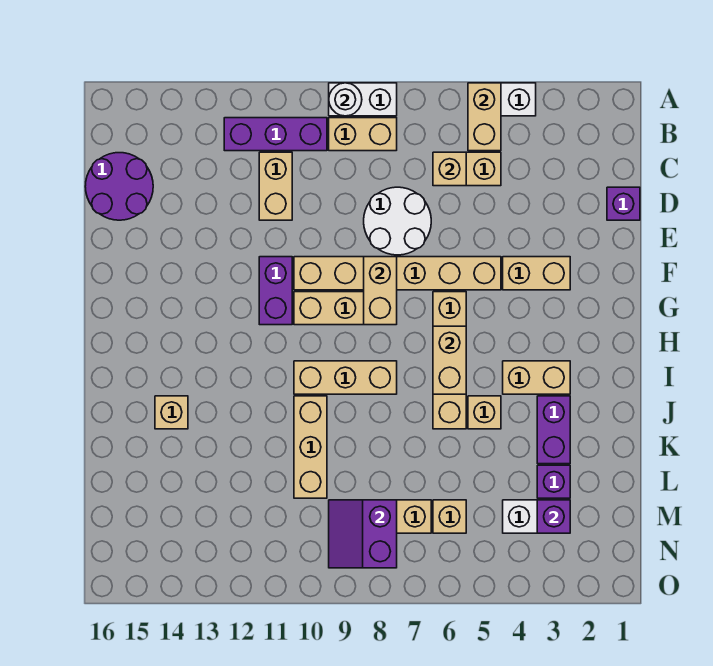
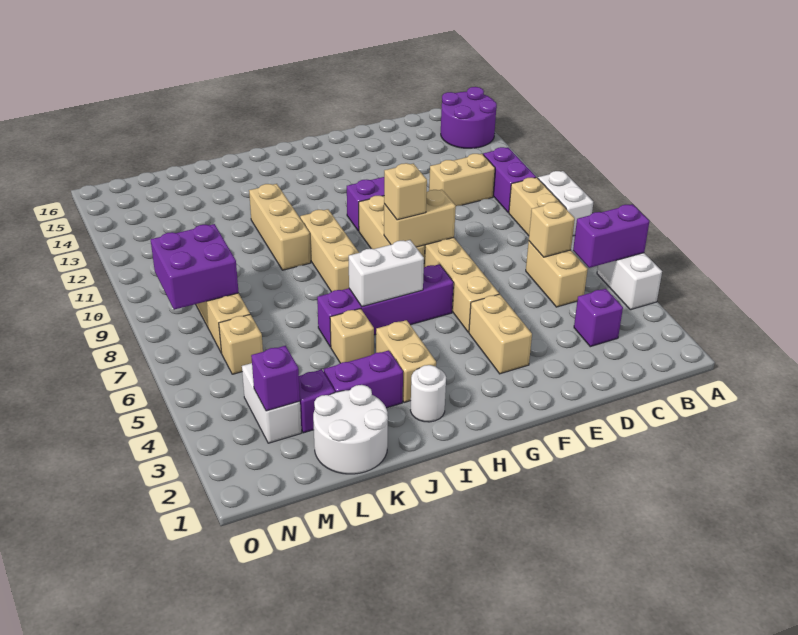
tan 1x2 brick [468,83,501,151] -> purple 1x2 brick [573,204,649,268]
white 1x1 round brick [329,83,362,116] -> white 1x1 round brick moved to [410,365,446,422]
purple 1x3 brick [224,118,327,151] -> purple 1x2 brick [483,147,536,213]
purple 2x2 round brick [85,153,153,220] -> purple 2x2 round brick moved to [441,87,497,148]
purple 1x1 brick [607,187,640,220] -> purple 1x1 brick moved to [574,289,623,347]
white 2x2 round brick [364,187,431,255] -> white 2x2 round brick moved to [313,385,388,474]
tan 1x4 brick [433,292,466,429] -> purple 1x4 brick [317,264,454,347]
tan 1x2 brick [433,326,466,394] -> white 1x2 brick [349,240,424,307]
tan 1x3 brick [294,396,327,498] -> tan 1x3 brick turned to [249,184,311,270]
tan 1x1 brick [155,396,188,429] -> tan 1x1 brick moved to [384,163,427,220]
purple 2x2 slope [329,500,397,568] -> purple 2x2 brick [151,224,239,310]

